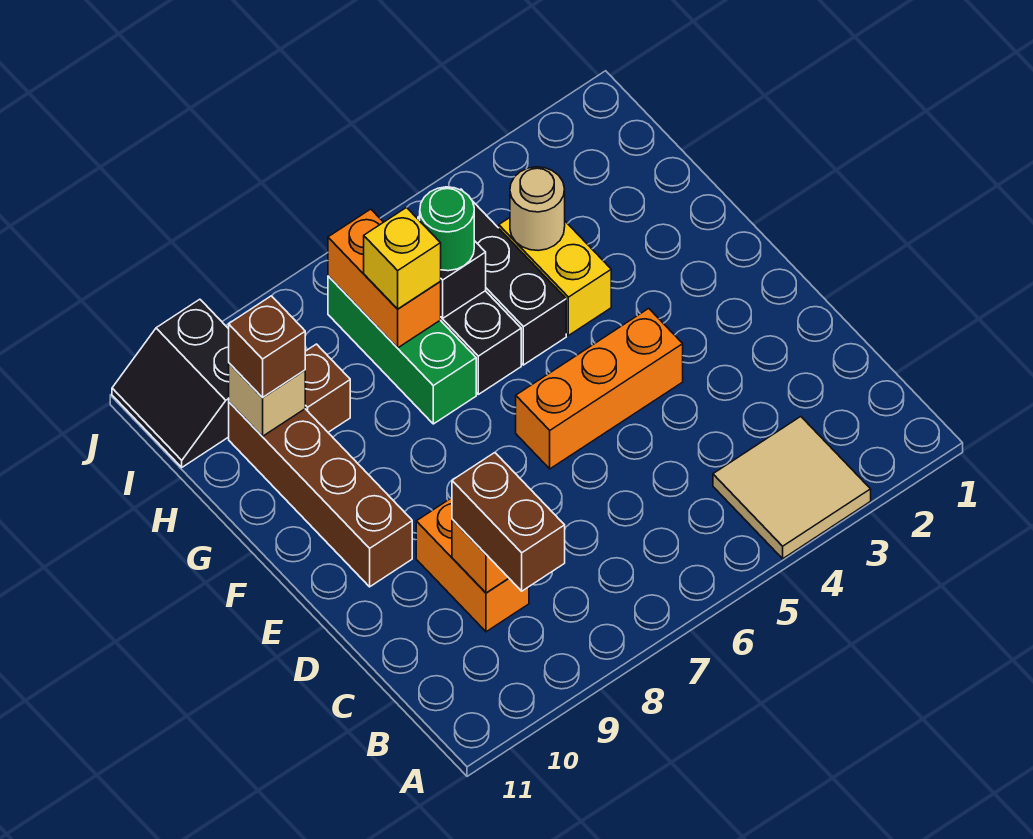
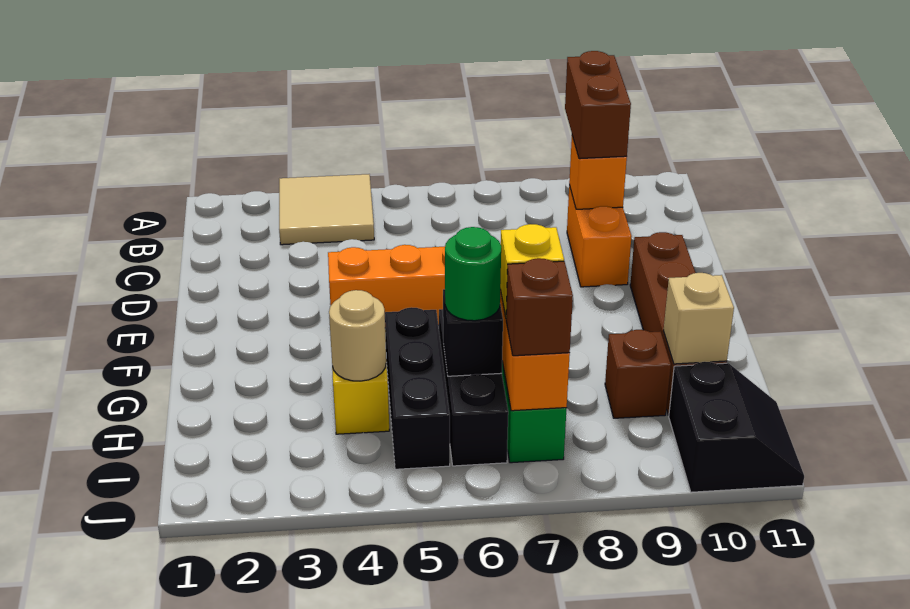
brown 1x1 brick [229,296,305,398] -> brown 1x1 brick moved to [506,258,573,356]

